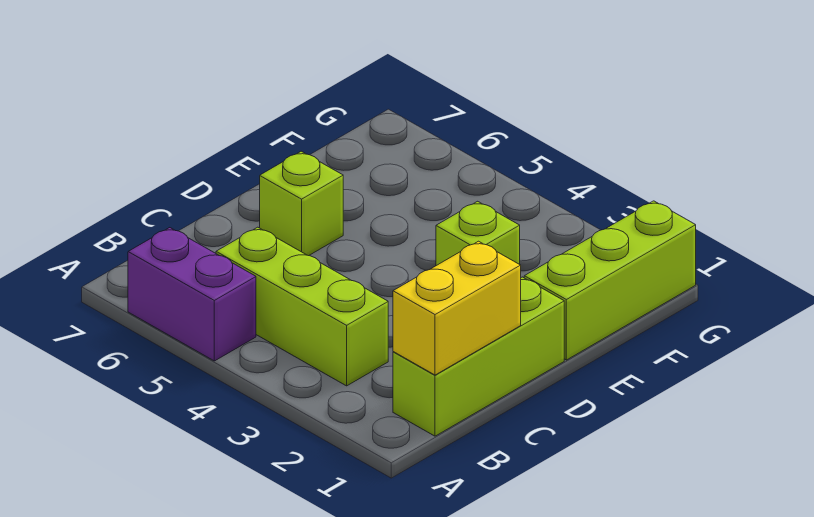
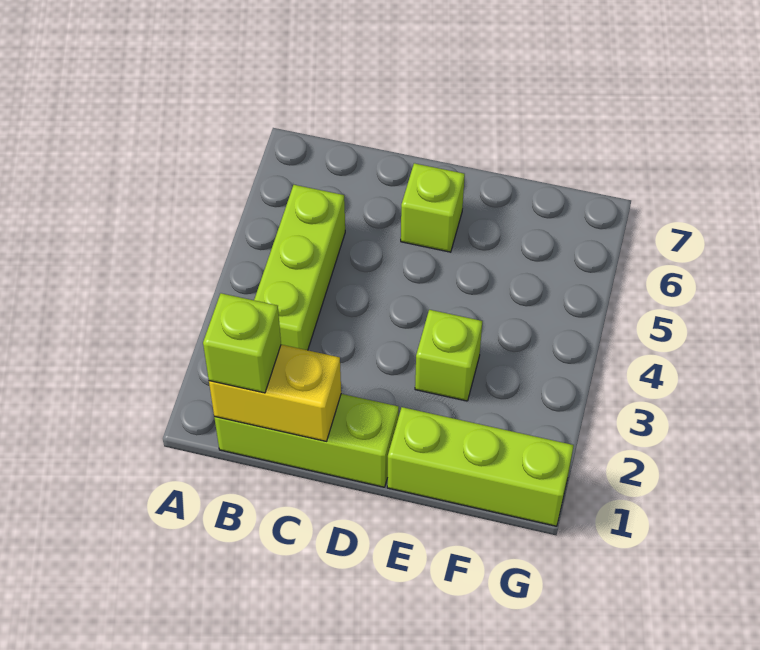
purple 1x2 brick [128,228,256,361] -> none
none -> lime 1x1 brick [203,293,281,393]

